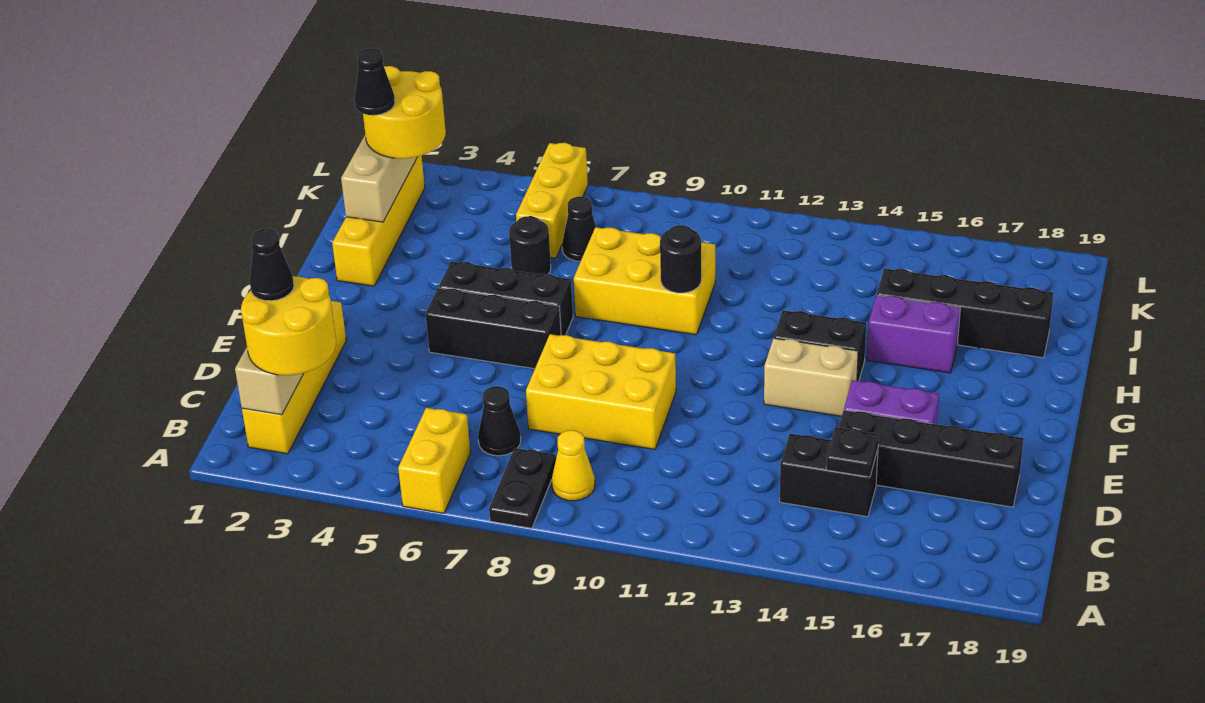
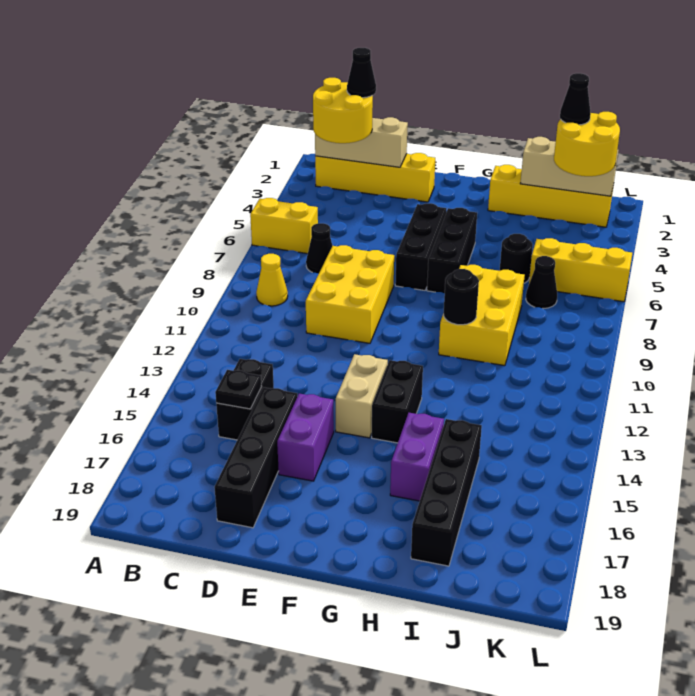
black 1x2 plate [489,448,556,528] -> none

